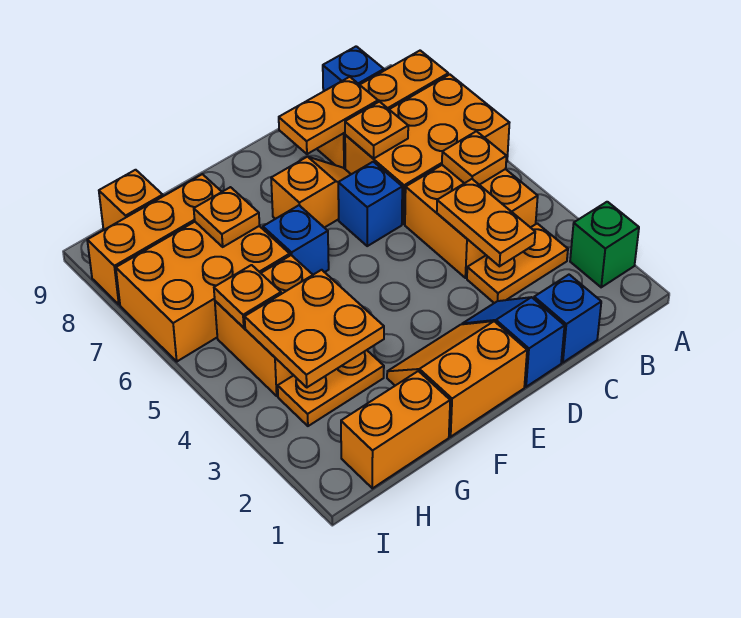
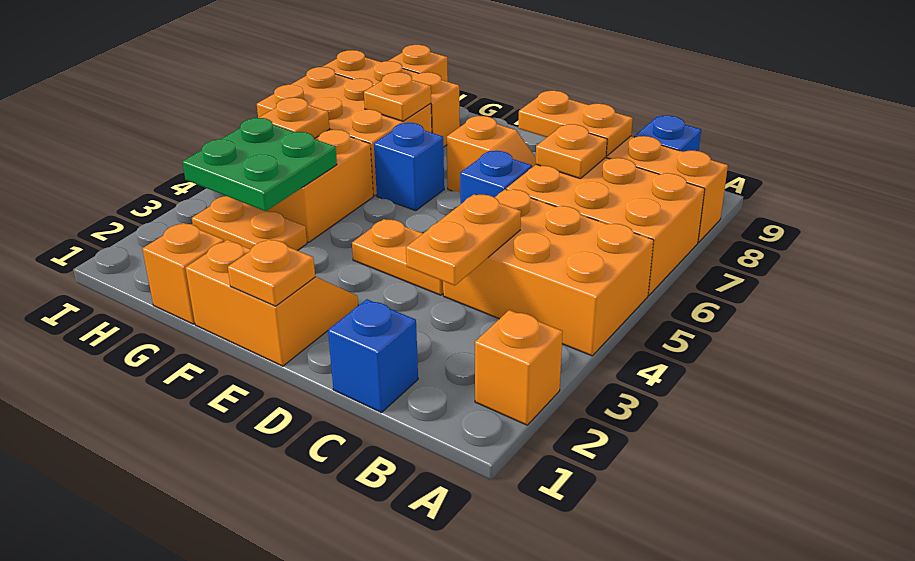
green 1x1 brick [570,202,639,287] -> orange 1x1 brick [475,310,563,425]
orange 1x2 plate [467,223,568,303] -> orange 1x2 plate moved to [352,219,443,295]
orange 2x2 brick [405,165,538,278] -> orange 2x3 brick [443,189,654,356]
orange 1x1 plate [442,131,506,185] -> orange 1x1 plate moved to [228,239,315,306]
blue 1x2 slope [463,297,565,387] -> none
orange 1x2 brick [341,371,450,488] -> orange 1x1 brick [143,223,224,324]
orange 2x2 plate [245,270,384,387] -> green 2x2 plate [182,118,337,211]

